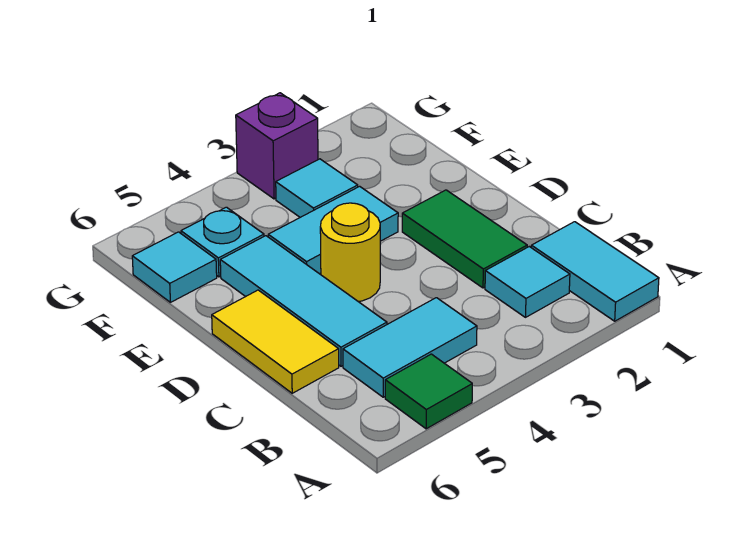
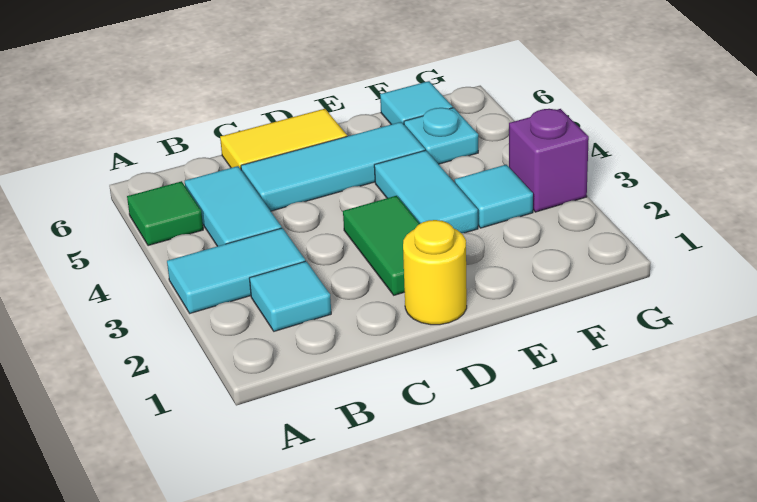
cyan 1x2 tile [531,222,659,321] -> cyan 1x2 tile moved to [167,228,305,313]
green 1x2 tile [402,190,527,288] -> green 1x2 tile turned to [343,196,420,295]
yellow 1x1 round brick [320,203,380,302] -> yellow 1x1 round brick moved to [403,220,467,325]

